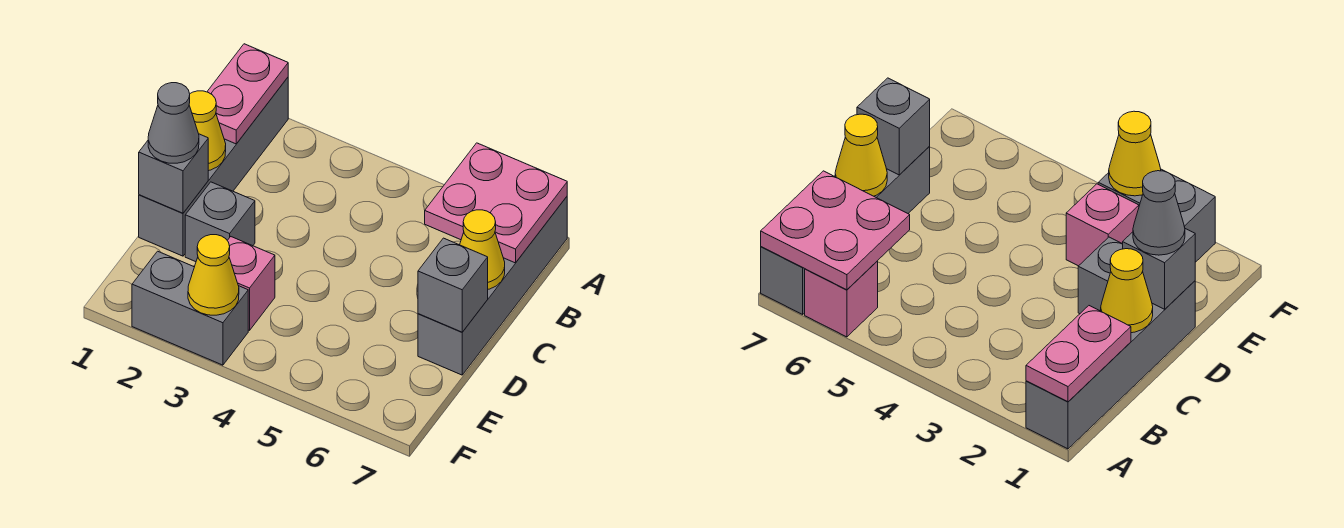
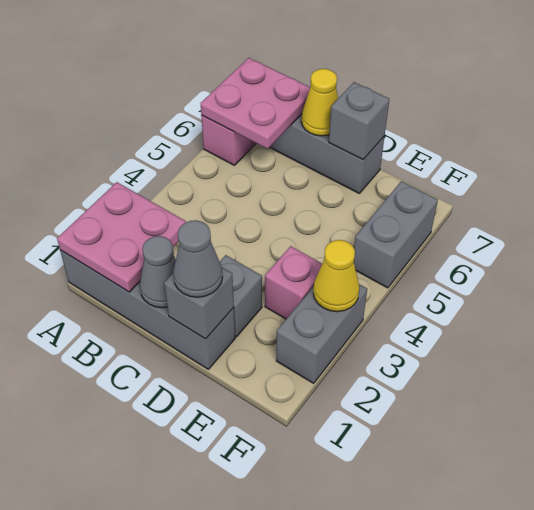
pink 1x2 plate [207,44,288,144] -> pink 2x2 plate [57,182,186,292]
yellow 1x1 cone [189,91,226,171] -> grey 1x1 cone [140,236,176,308]
none -> grey 1x2 brick [354,181,438,288]

